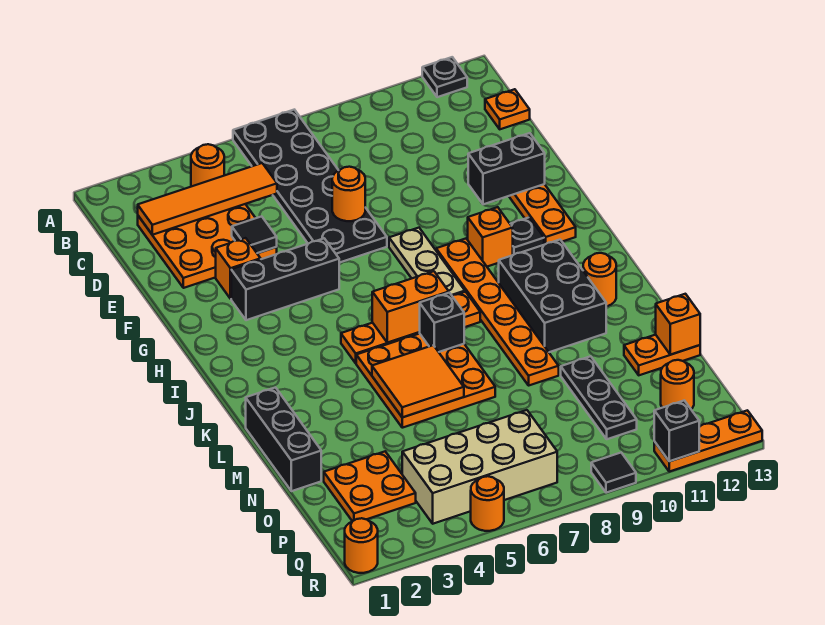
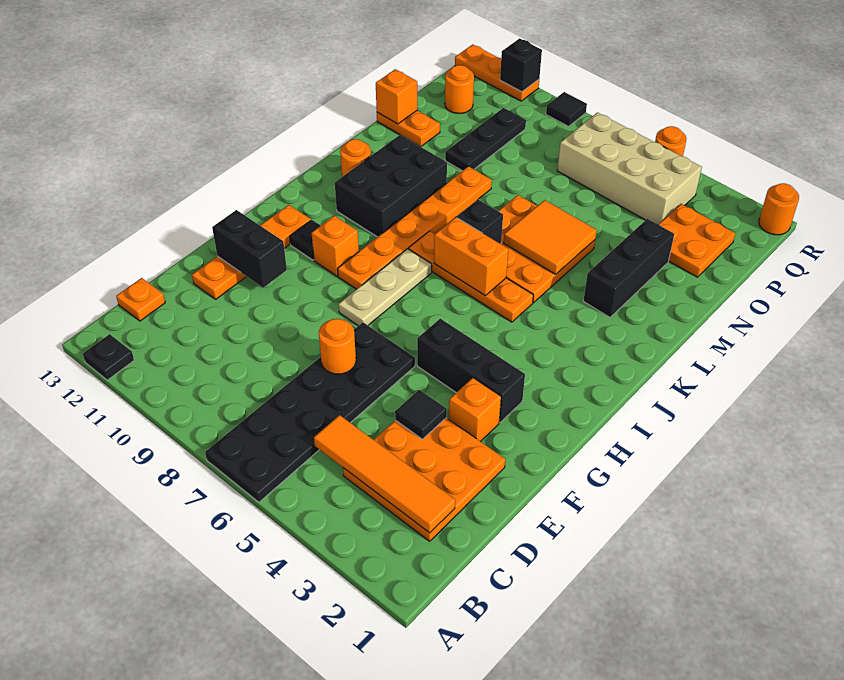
orange 1x1 round brick [191,144,224,187] -> none
black 1x3 brick [246,388,321,491] -> black 1x3 brick moved to [584,219,674,317]

